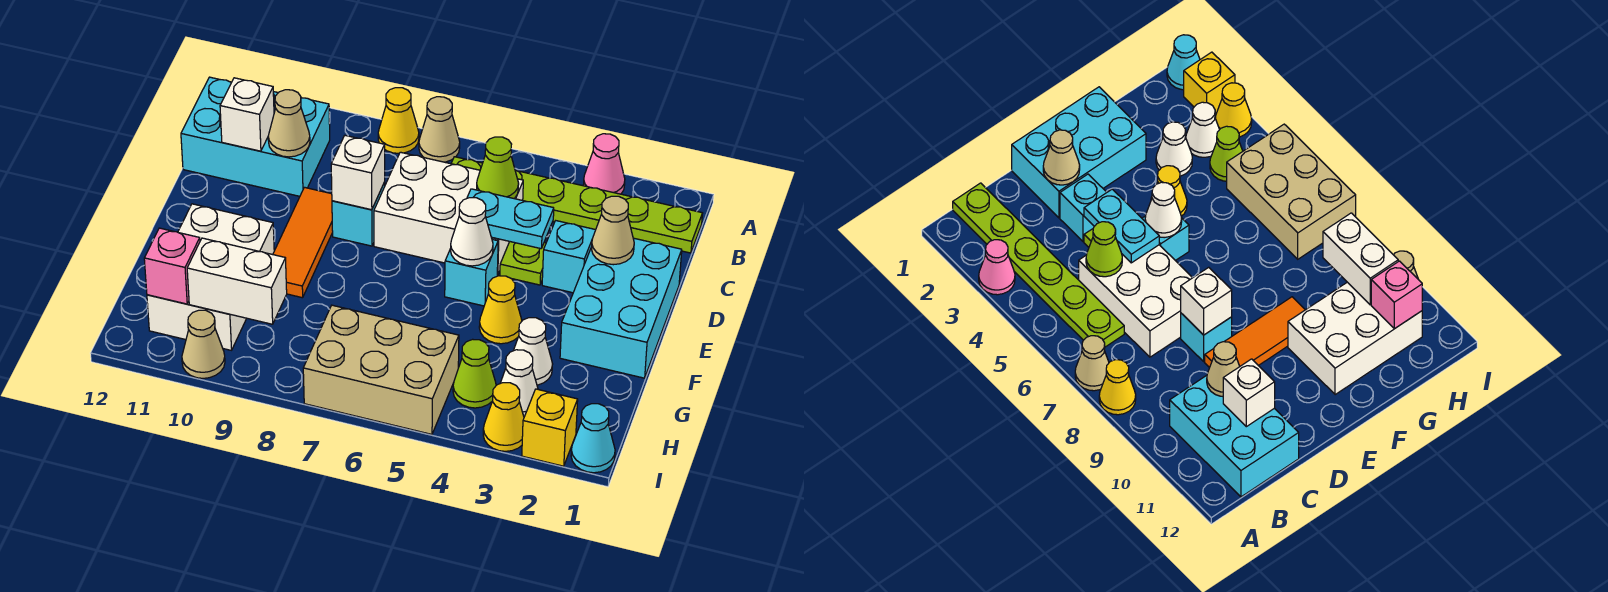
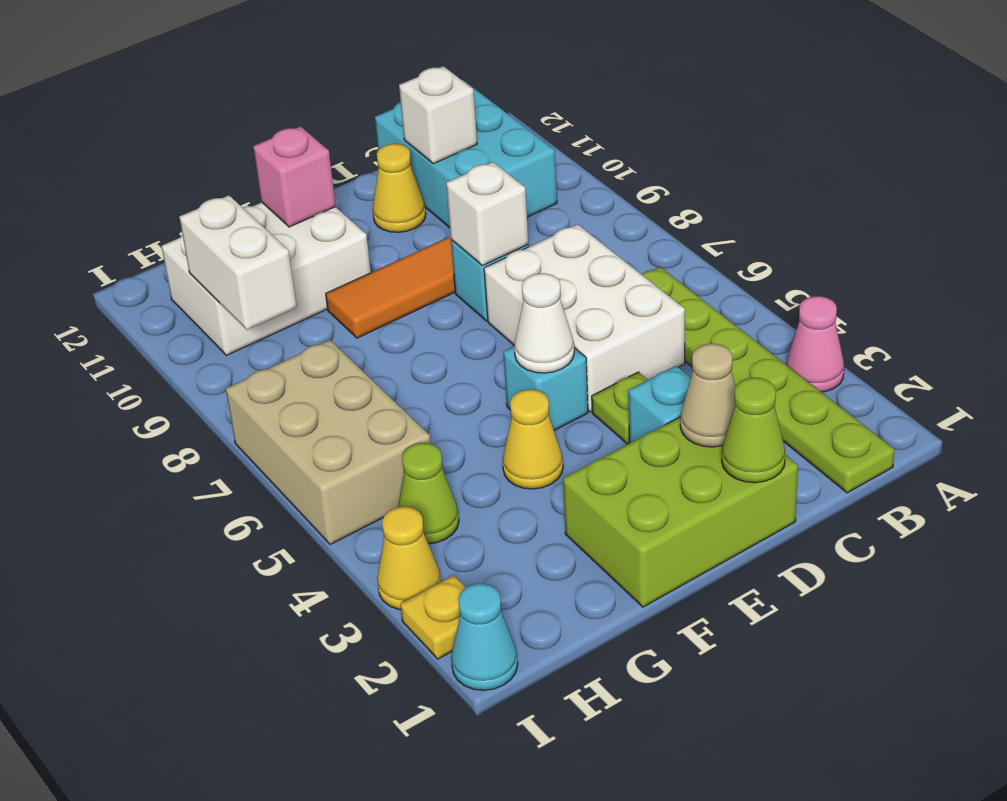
tan 1x1 cone [419,97,460,162] -> none
yellow 1x1 cone [378,88,419,153] -> yellow 1x1 cone moved to [373,144,426,232]
lime 1x1 cone [477,137,519,198] -> lime 1x1 cone moved to [722,378,785,483]
tan 1x1 cone [268,90,310,157] -> none
cyan 2x3 brick [560,238,682,378] -> lime 2x3 brick [563,417,798,607]
cyan 1x2 plate [467,189,554,249] -> none
white 1x1 cone [514,318,552,385] -> none
white 1x1 cone [501,350,538,417] -> none
pink 1x1 brick [144,228,200,304] -> pink 1x1 brick moved to [253,126,336,227]
yellow 1x1 brick [522,389,578,466] -> yellow 1x1 plate [400,575,466,659]
tan 1x1 cone [182,310,225,378] -> none

